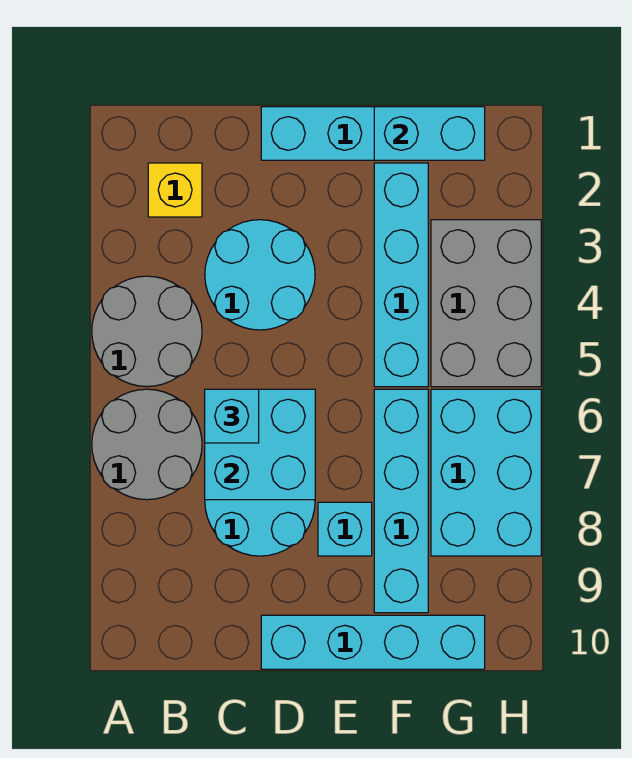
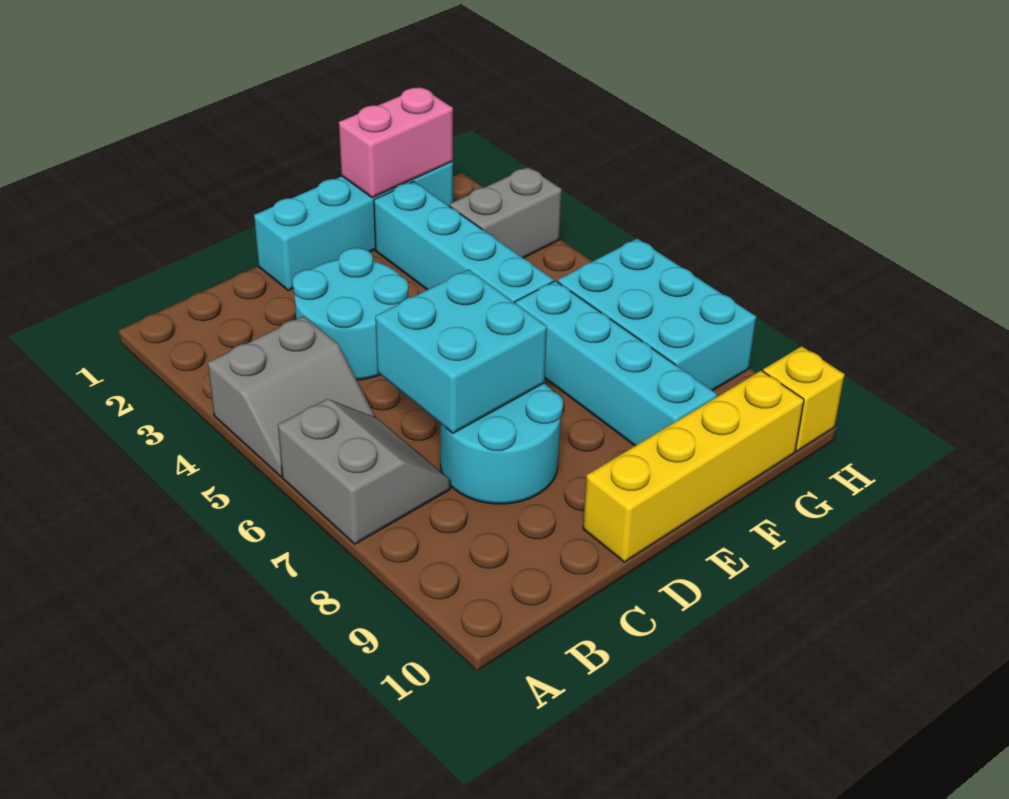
grey 2x2 round brick [92,276,202,387] -> grey 2x2 slope [208,316,375,477]
grey 2x2 round brick [92,389,202,500] -> grey 2x2 slope [278,399,451,544]
yellow 1x1 brick [148,163,202,217] -> yellow 1x1 brick moved to [763,346,845,451]
cyan 1x1 brick [205,389,259,443] -> none
cyan 1x4 brick [261,615,485,669] -> yellow 1x4 brick [583,370,804,562]
cyan 1x1 brick [318,502,372,556] -> none
cyan 1x2 brick [374,107,485,160] -> pink 1x2 brick [339,87,453,198]
grey 2x3 brick [431,220,541,387] -> grey 1x2 brick [449,167,562,258]

